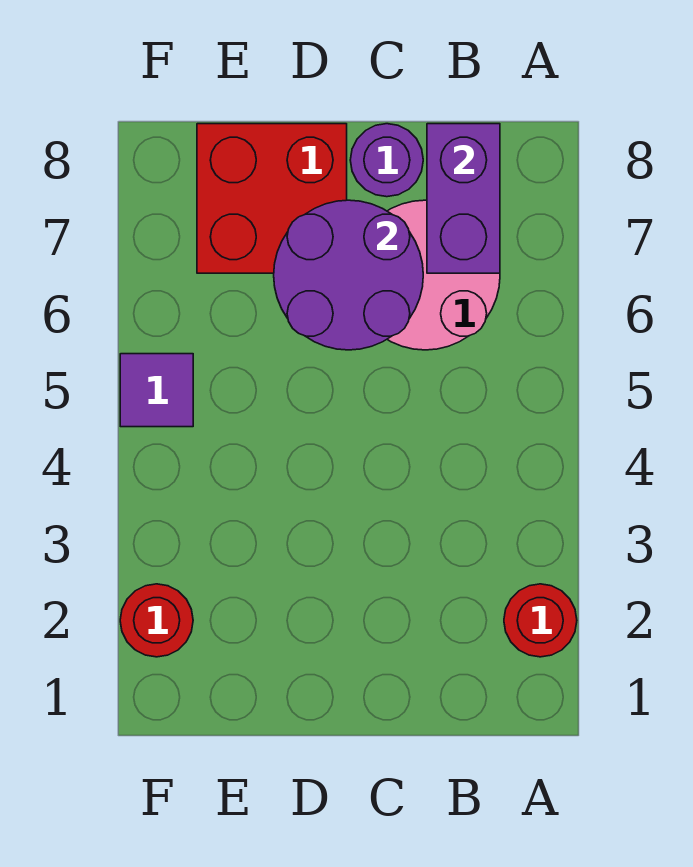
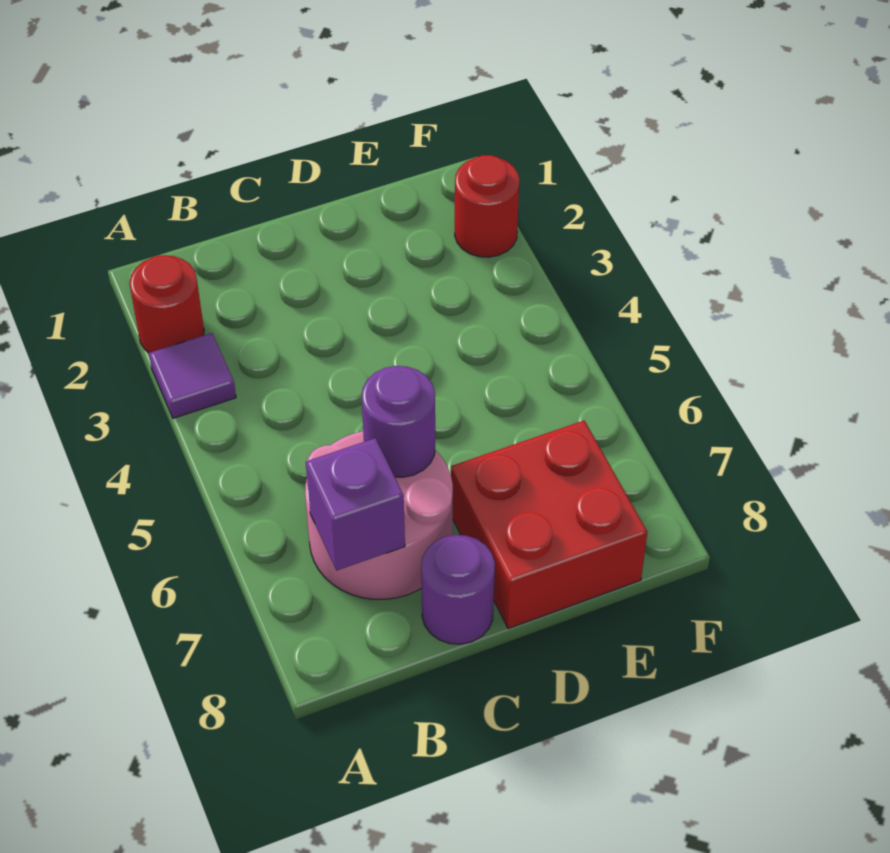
purple 1x2 brick [427,124,500,273] -> purple 1x1 brick [306,438,405,571]
purple 2x2 round brick [274,200,423,350] -> purple 1x1 round brick [362,366,435,477]
purple 1x1 tile [120,354,193,427] -> purple 1x1 tile moved to [149,333,236,418]

